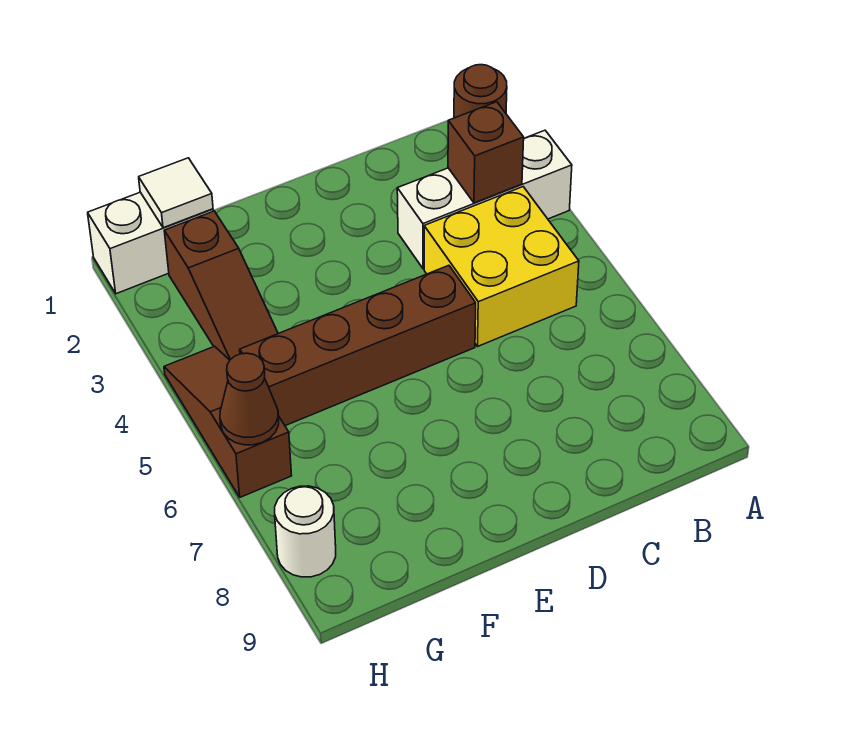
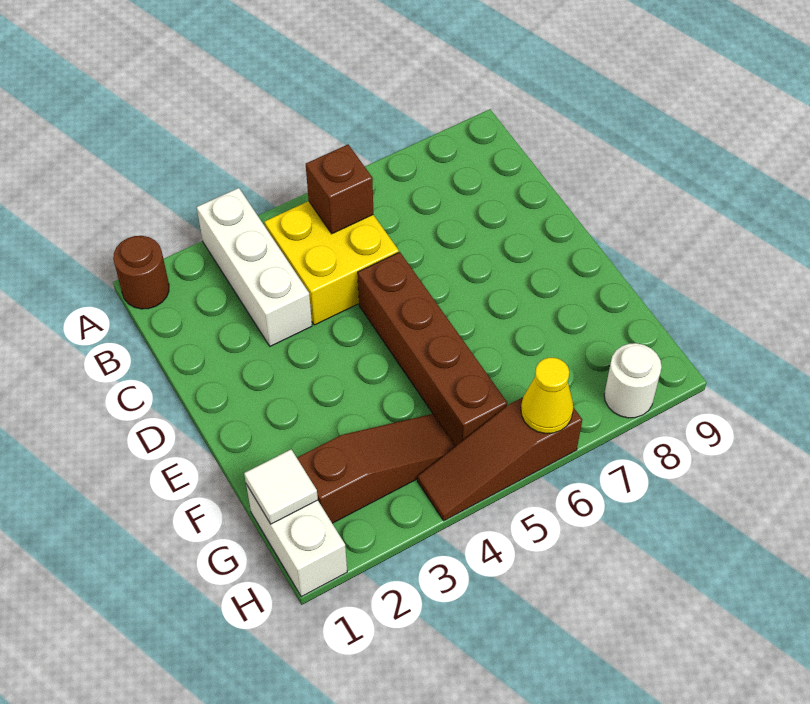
brown 1x1 brick [448,102,524,203] -> brown 1x1 brick moved to [306,145,373,234]
brown 1x1 cone [220,353,279,445] -> yellow 1x1 cone [521,358,573,433]

